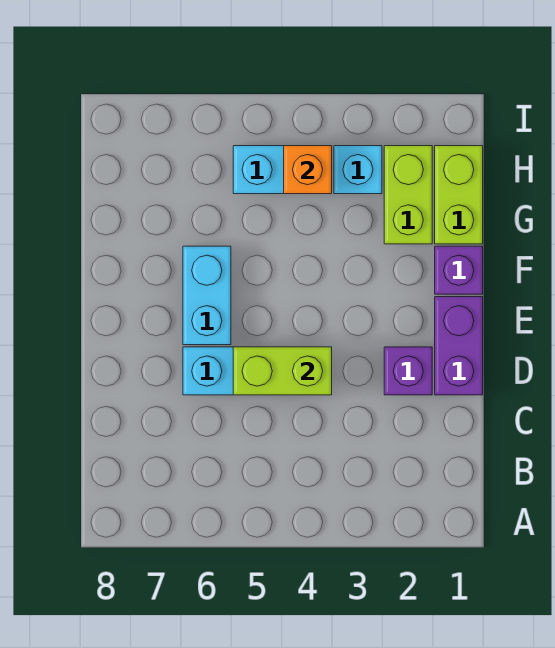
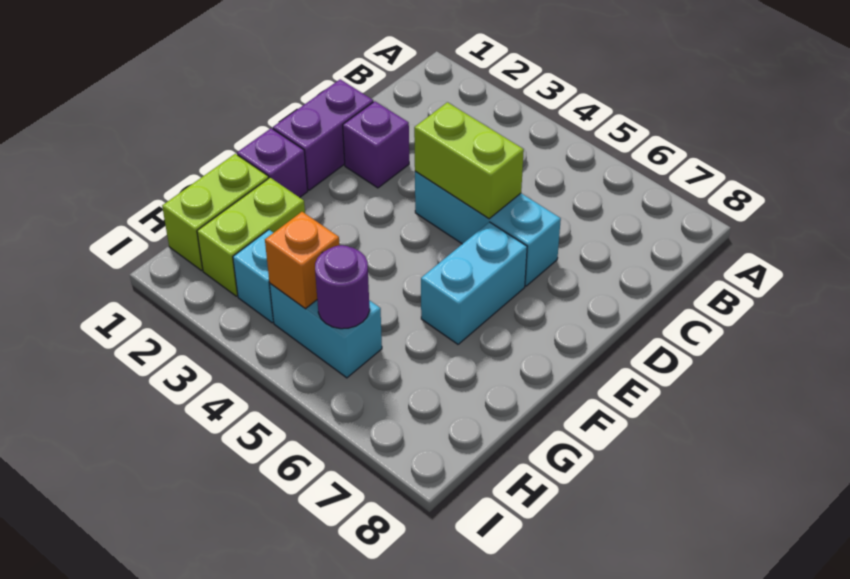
none -> purple 1x1 round brick [315,245,370,329]

